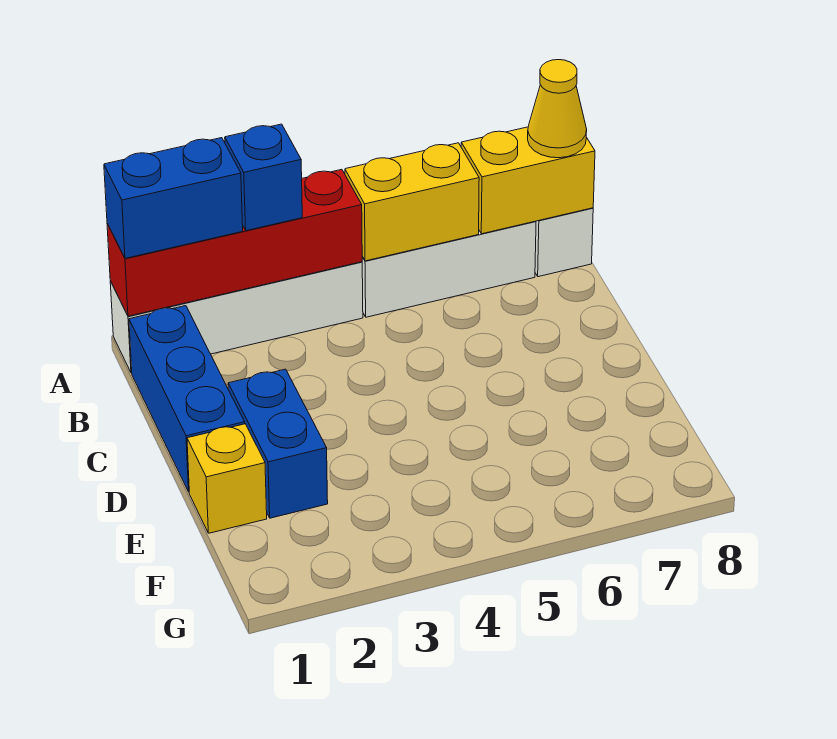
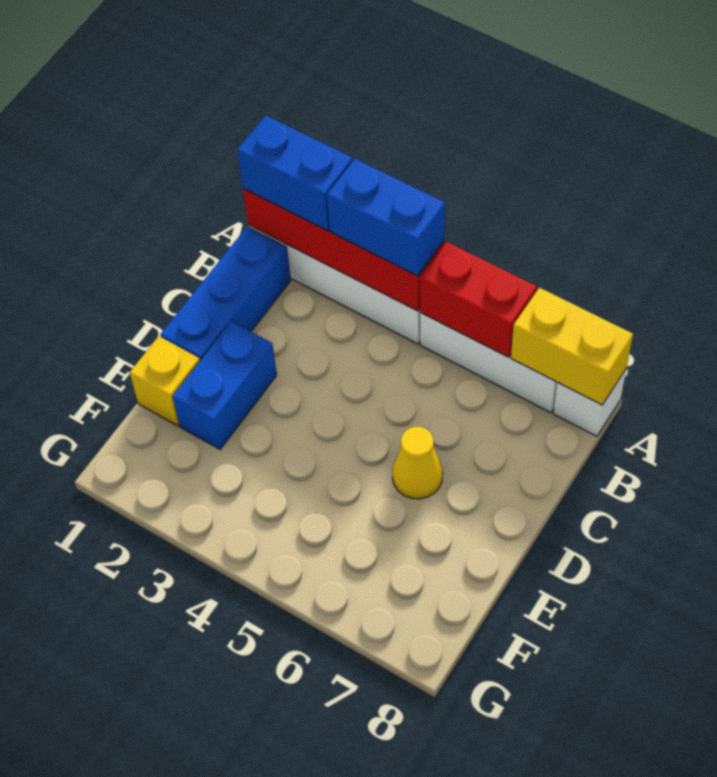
blue 1x1 brick [225,124,302,231] -> blue 1x2 brick [327,159,445,276]
yellow 1x2 brick [345,143,479,261] -> red 1x2 brick [420,242,537,357]
yellow 1x1 cone [528,60,587,158] -> yellow 1x1 cone moved to [392,427,443,499]

